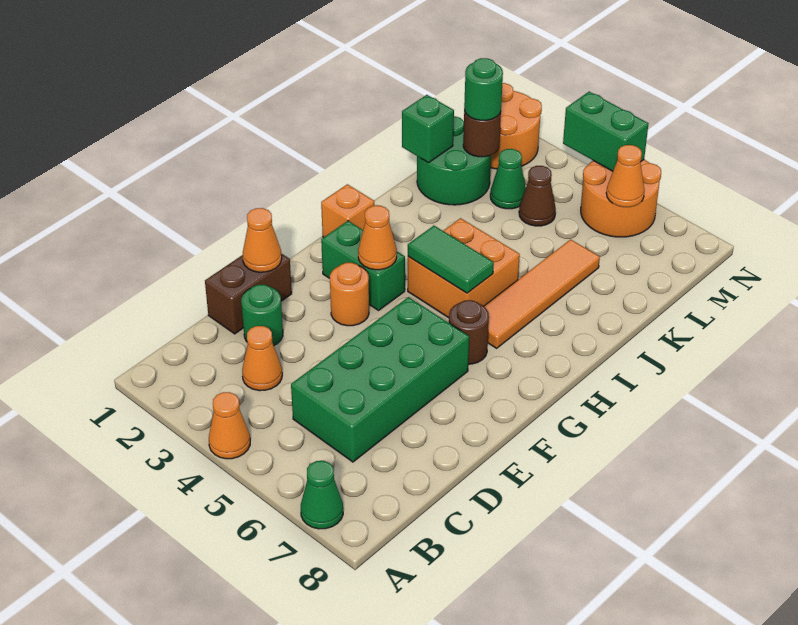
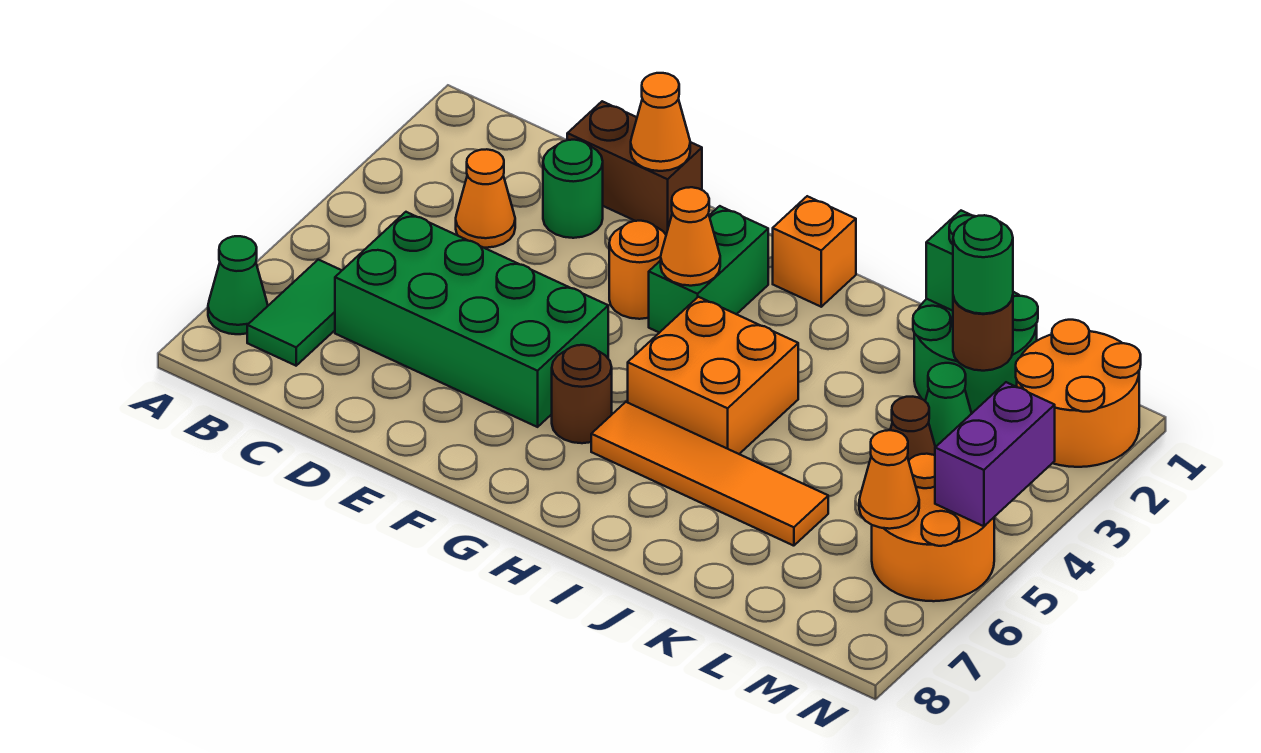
orange 1x1 cone [209,392,250,459] -> none
green 1x2 tile [408,226,494,293] -> green 1x2 tile moved to [247,260,342,366]
green 1x2 brick [563,92,649,171] -> purple 1x2 brick [935,382,1055,526]

